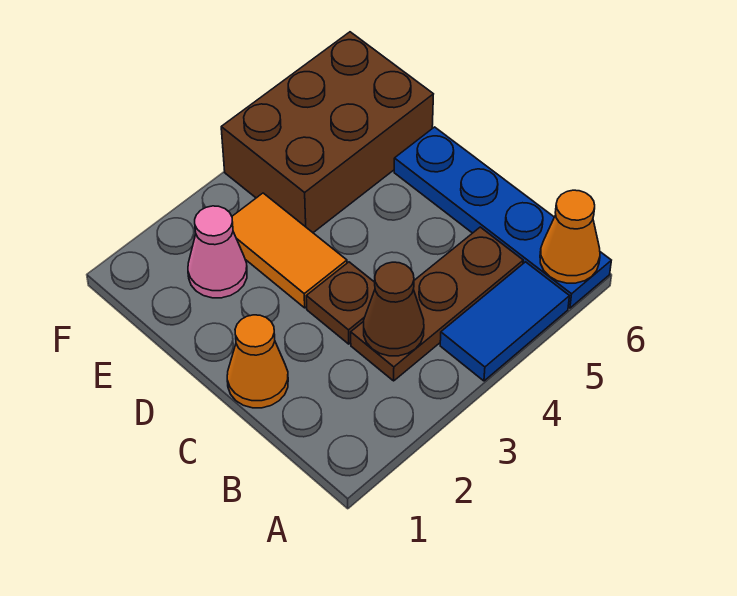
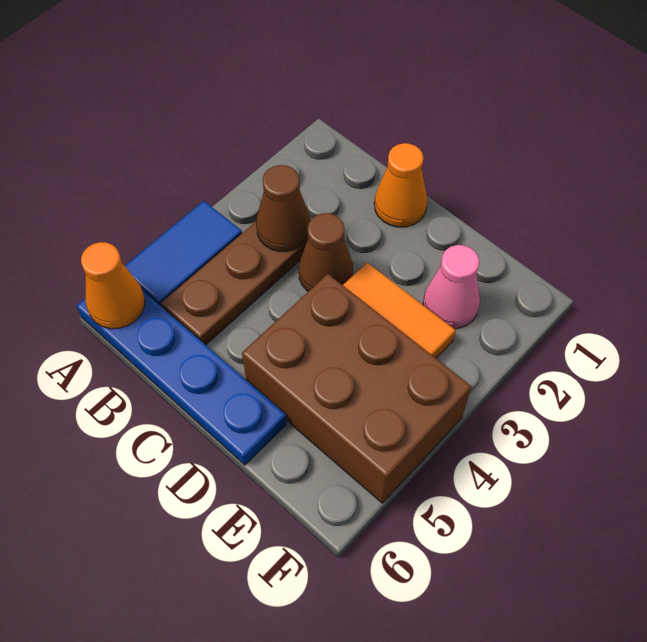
brown 1x1 plate [306,262,375,344] -> brown 1x1 cone [299,213,353,292]
brown 2x3 brick [221,32,433,233] -> brown 2x3 brick turned to [242,274,471,503]

